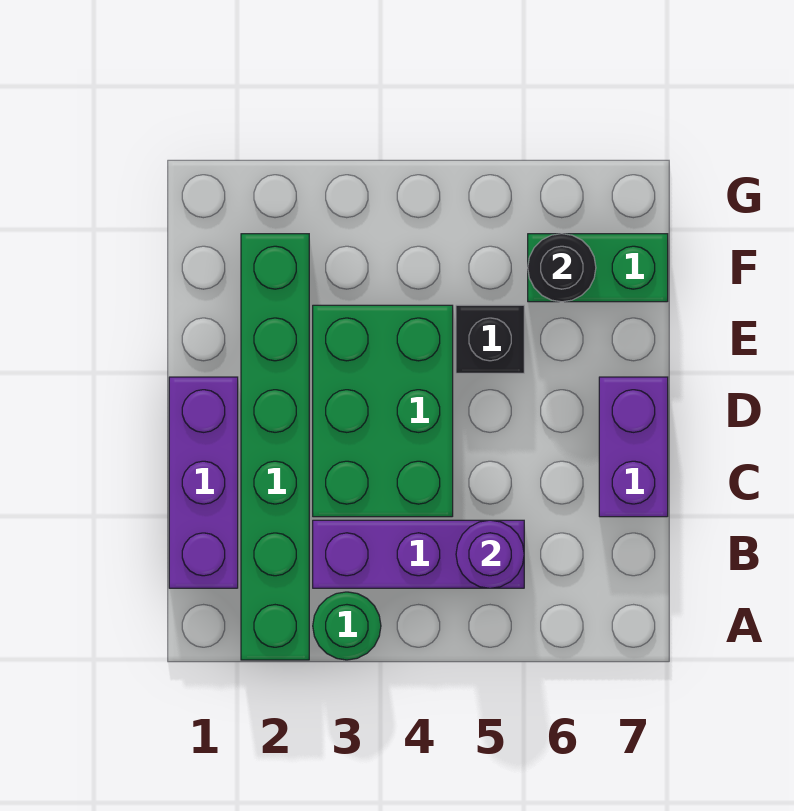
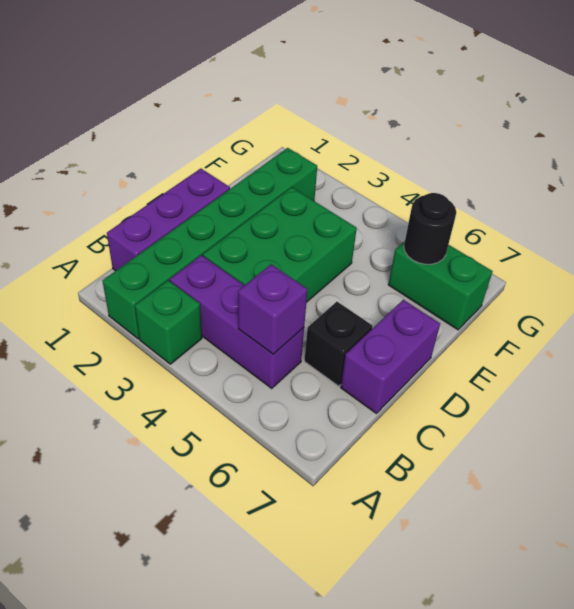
green 1x1 round brick [313,592,381,660] -> green 1x1 brick [135,280,202,364]
purple 1x1 round brick [456,520,524,588] -> purple 1x1 brick [238,264,308,354]
black 1x1 brick [456,305,524,373] -> black 1x1 brick moved to [304,302,373,386]

